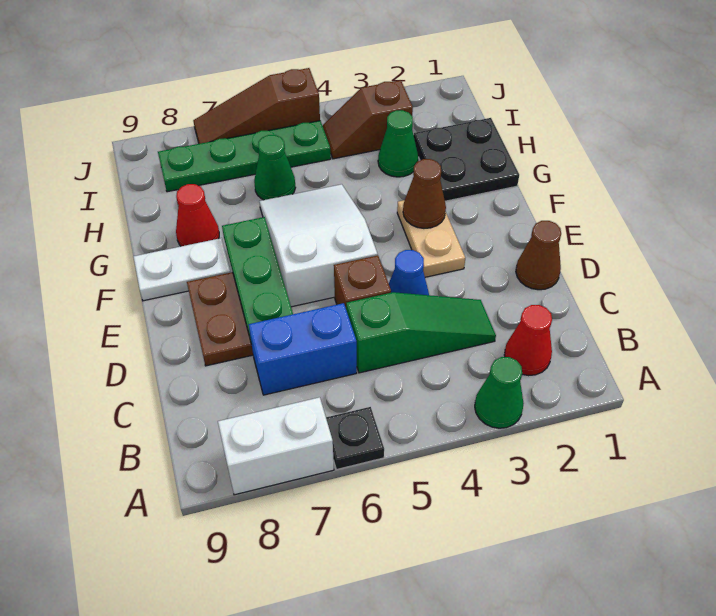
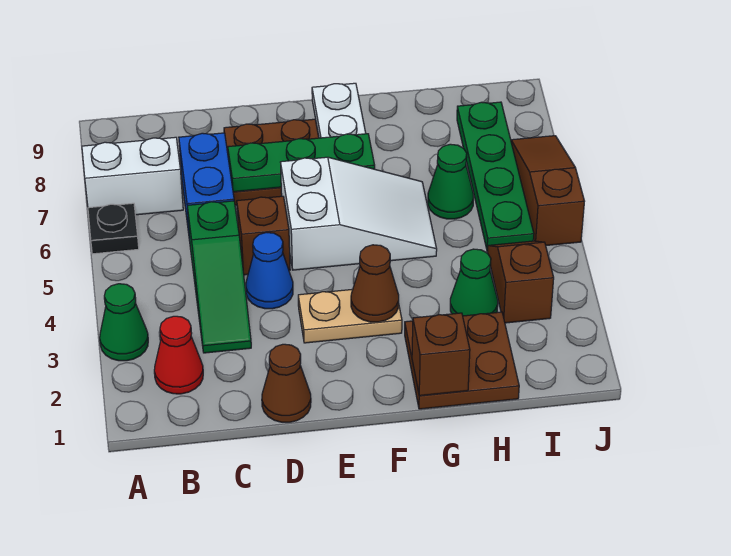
white 1x2 brick [218,397,334,495] -> white 1x2 brick turned to [82,137,183,215]
black 2x2 plate [414,118,519,201] -> brown 2x2 plate [405,312,519,409]
none -> brown 1x1 brick [412,313,470,396]
red 1x1 cone [176,184,219,246] -> none

